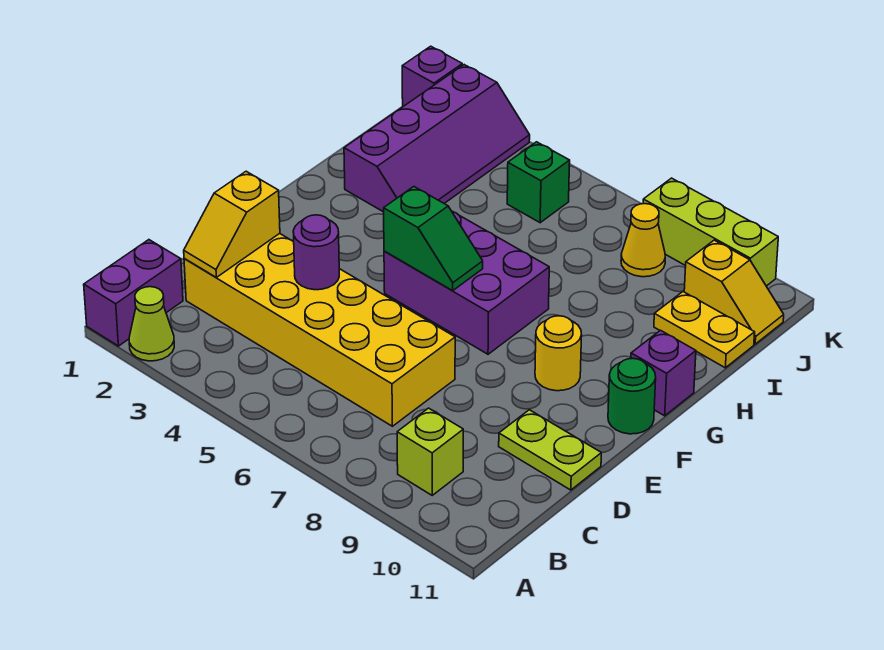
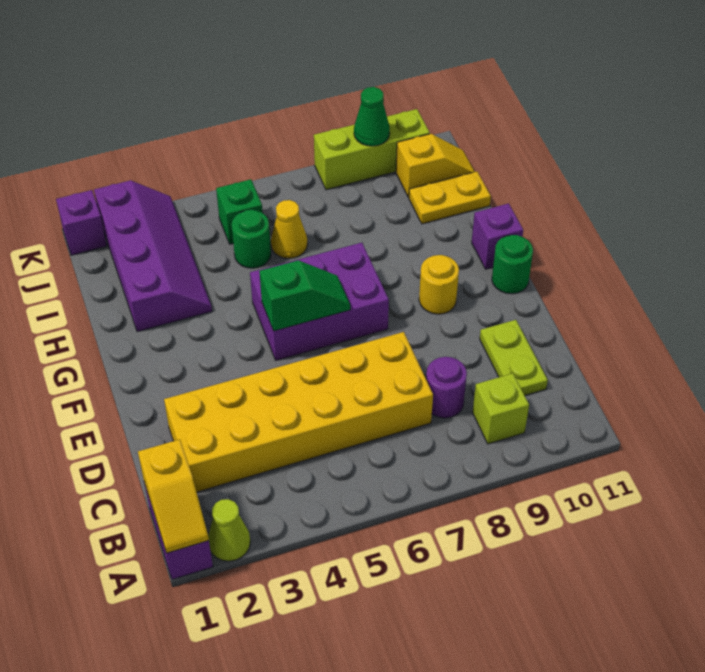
yellow 1x2 slope [184,171,280,277] -> yellow 1x2 slope moved to [138,439,209,553]
purple 1x1 round brick [293,215,339,290] -> purple 1x1 round brick moved to [426,357,467,418]
lime 1x2 plate [499,410,601,490] -> lime 1x2 plate turned to [480,320,548,395]
none -> green 1x1 round brick [232,210,271,268]
yellow 1x1 cone [621,204,665,277] -> yellow 1x1 cone moved to [271,200,307,258]
none -> green 1x1 cone [354,87,390,146]

